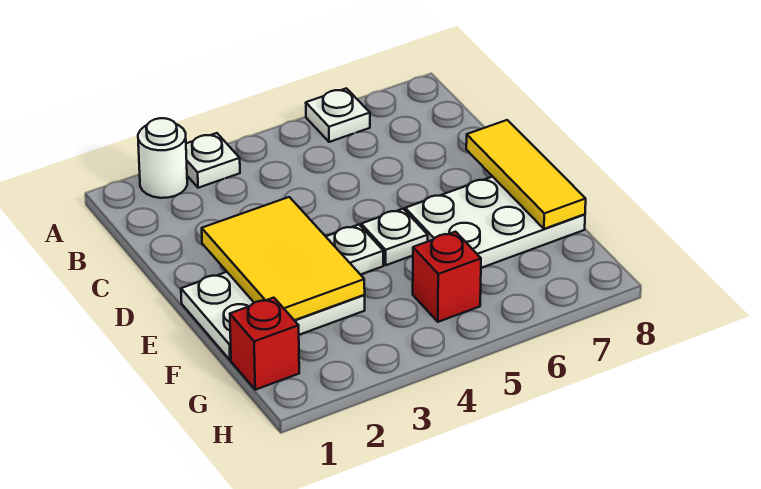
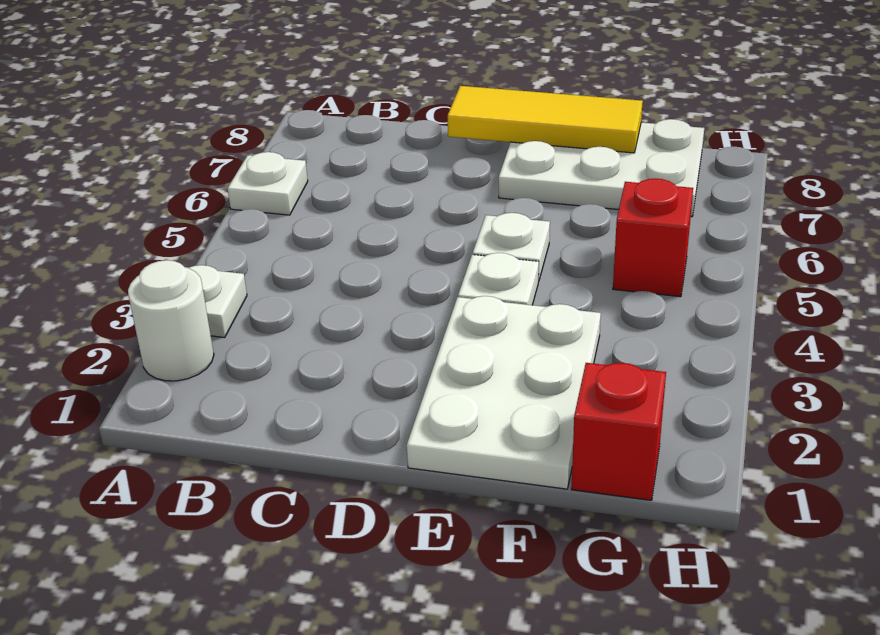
yellow 2x3 tile [202,197,365,320] -> none
white 2x3 plate [405,177,585,268] -> white 2x3 plate turned to [499,119,704,217]

